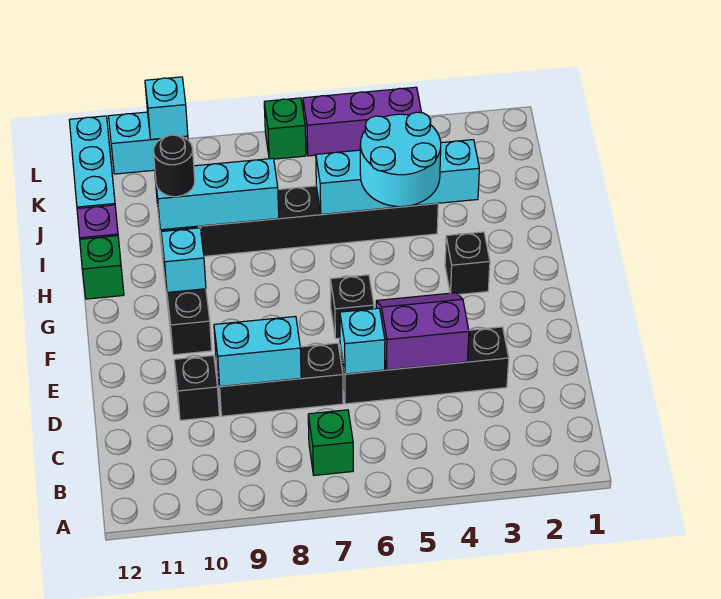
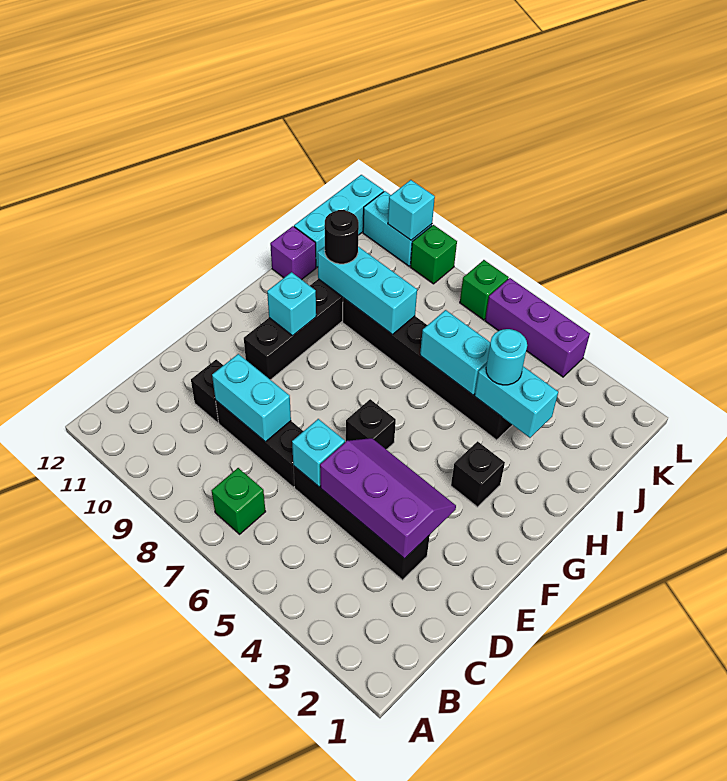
purple 2x2 slope [376,293,469,370] -> purple 2x3 slope [320,438,456,559]
cyan 2x2 round brick [360,112,441,207] -> cyan 1x1 round brick [486,329,527,385]
green 1x1 brick [80,236,124,299] -> green 1x1 brick moved to [410,225,457,284]

